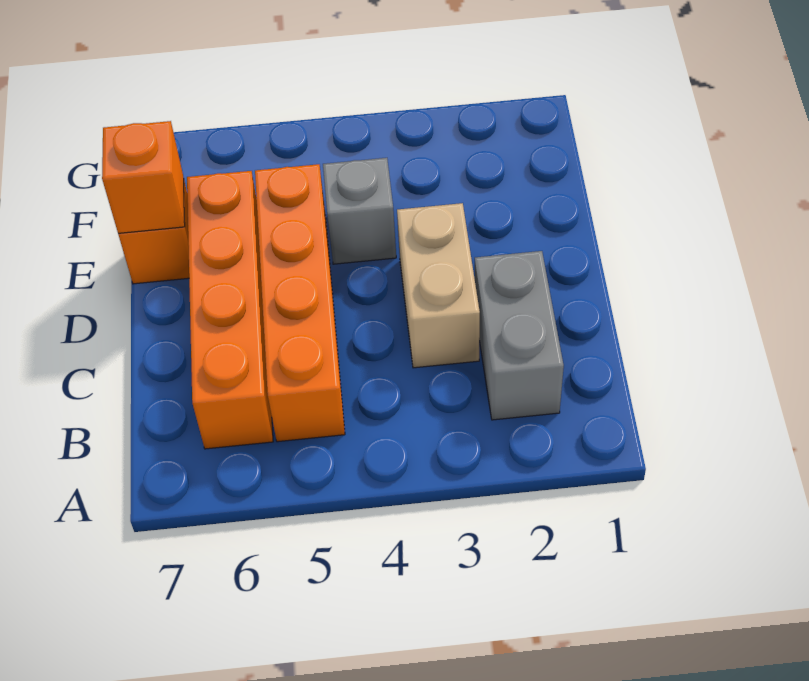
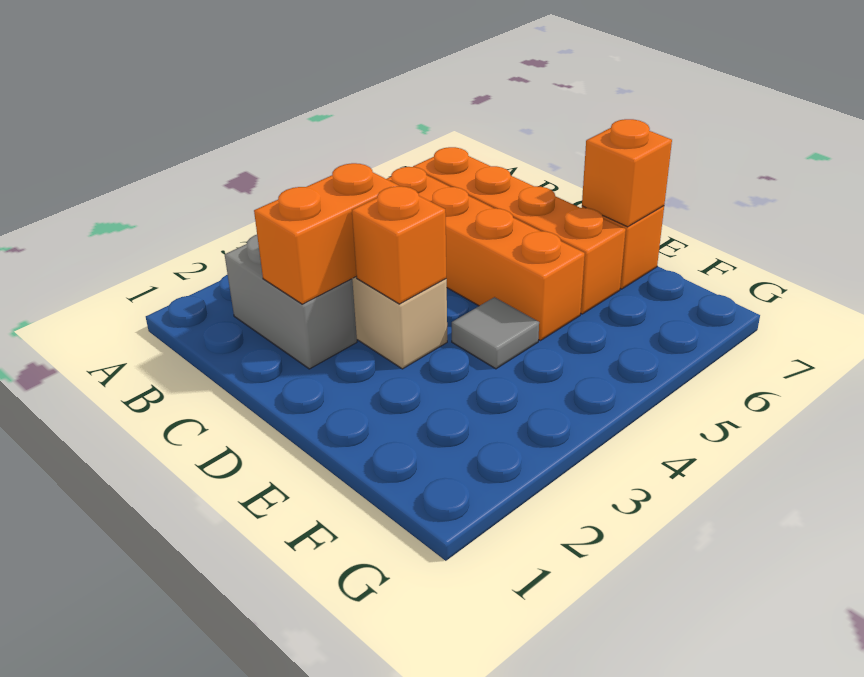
none -> orange 1x2 brick [254,163,398,304]
none -> orange 1x1 brick [352,186,446,304]
grey 1x1 brick [323,158,396,264] -> grey 1x1 tile [452,297,539,369]

